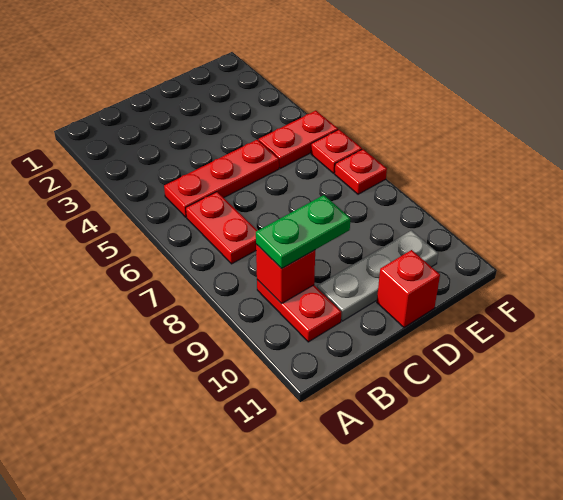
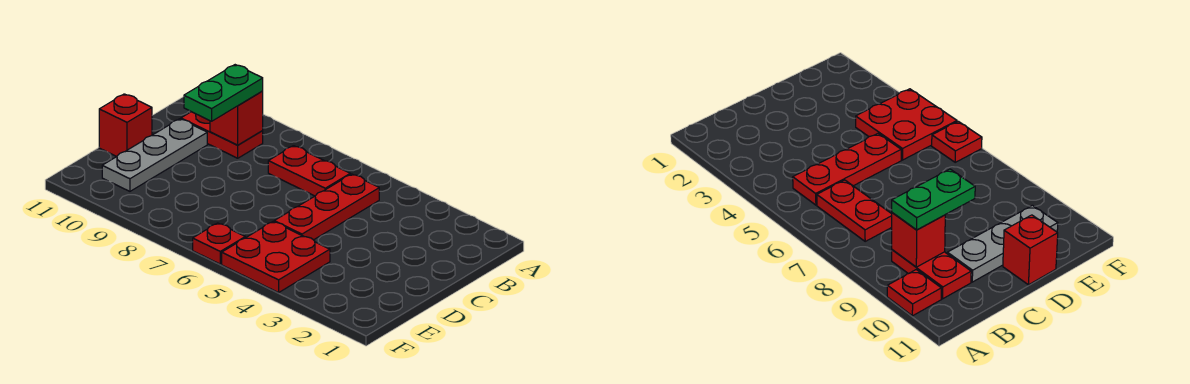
red 1x2 plate [259,111,338,168] -> red 2x2 plate [222,222,330,293]
red 1x1 plate [335,149,387,194] -> red 1x1 plate moved to [887,270,941,316]

